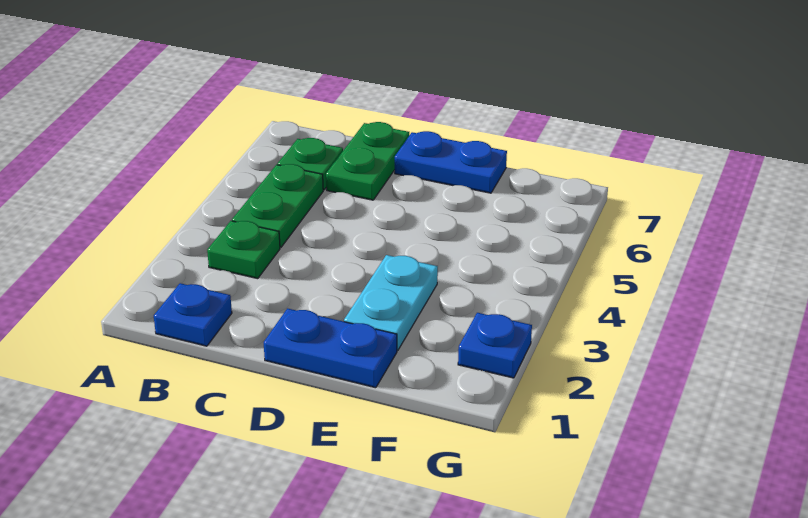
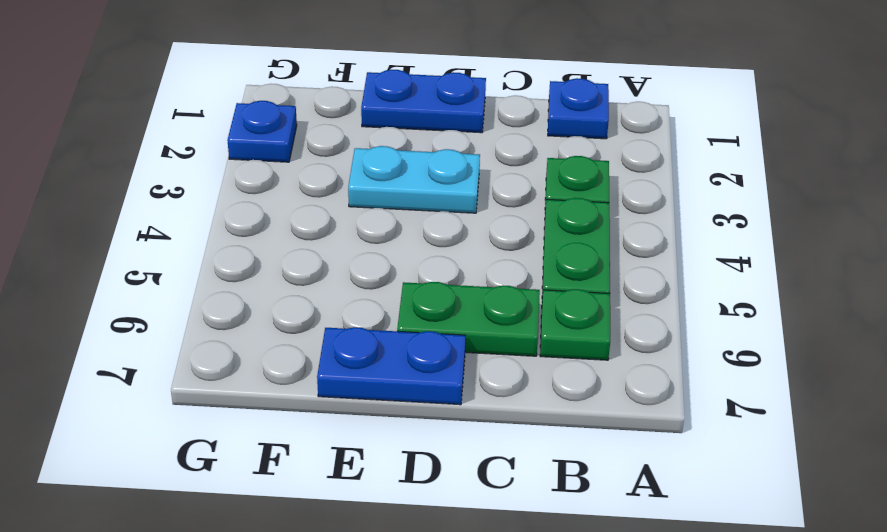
green 1x2 plate [326,122,409,200] -> green 1x2 plate turned to [397,282,540,356]
cyan 1x2 plate [344,255,438,351] -> cyan 1x2 plate turned to [348,146,480,213]

